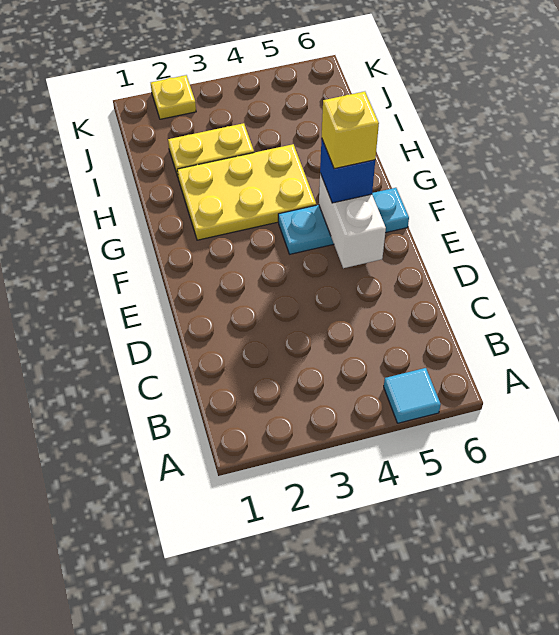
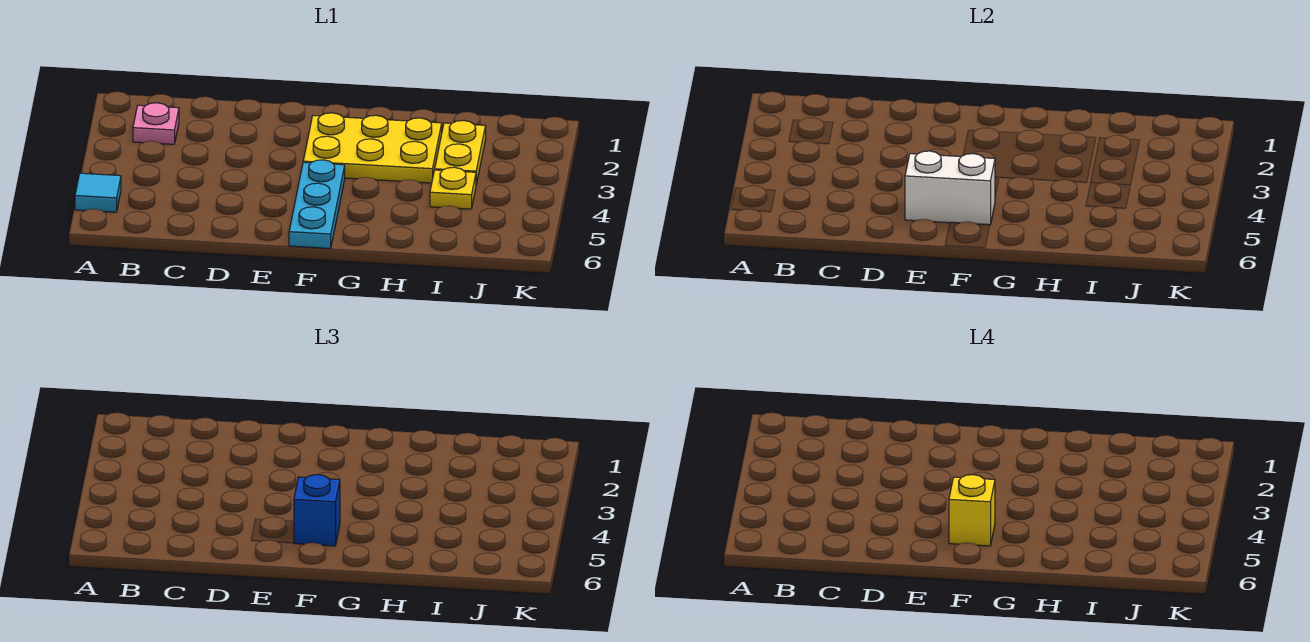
none -> pink 1x1 plate [133,103,179,144]
yellow 2x3 plate [177,144,316,240] -> yellow 2x3 plate turned to [303,113,442,183]
yellow 1x1 plate [151,75,196,119] -> yellow 1x1 plate moved to [430,167,476,209]

